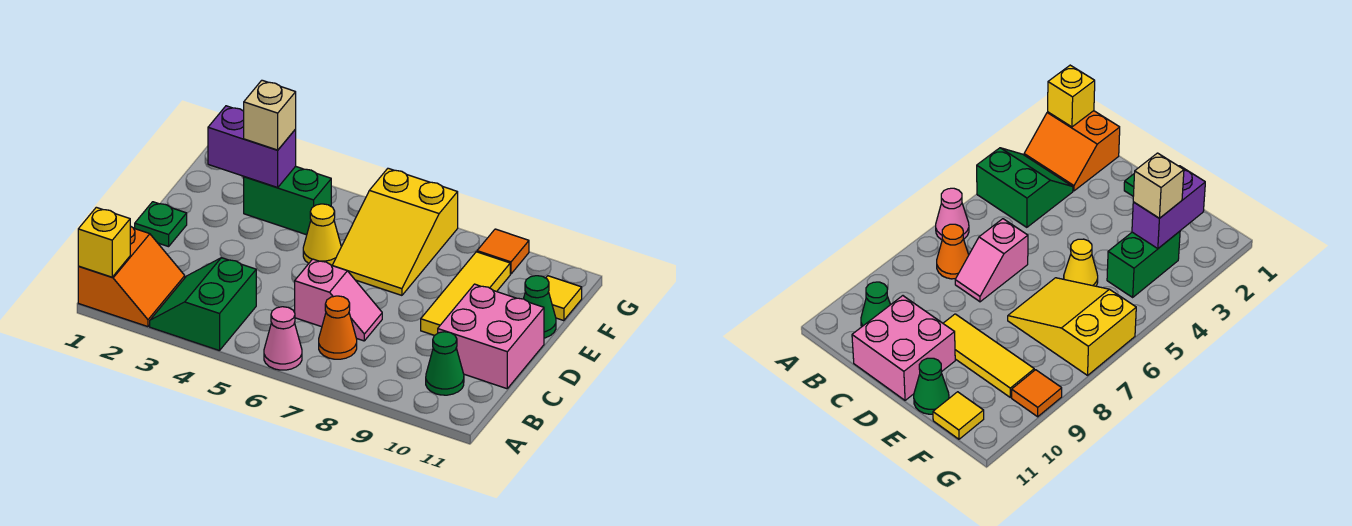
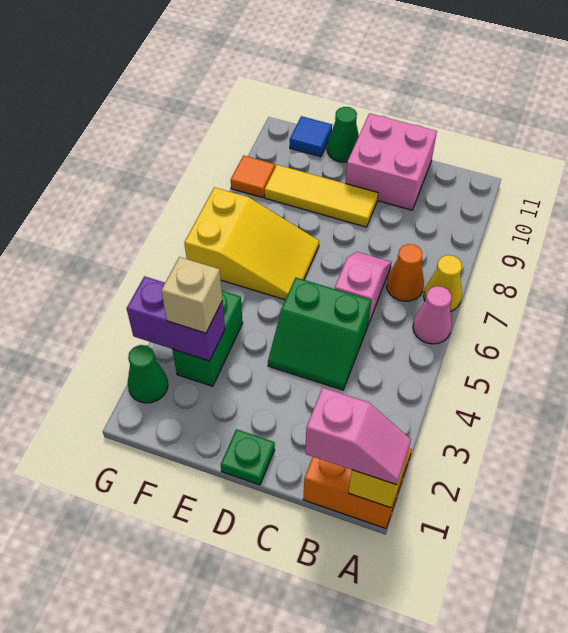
none -> pink 1x2 slope [305,388,411,485]
green 2x2 slope [150,258,256,351] -> green 2x2 slope moved to [268,278,371,390]
green 1x1 cone [426,332,464,395] -> green 1x1 cone moved to [128,345,168,403]
yellow 1x1 cone [303,204,341,266] -> yellow 1x1 cone moved to [424,255,462,311]
purple 1x2 brick [208,106,296,187] -> purple 1x2 brick turned to [127,276,225,361]
yellow 1x1 tile [546,276,582,321] -> blue 1x1 tile [290,116,332,157]

